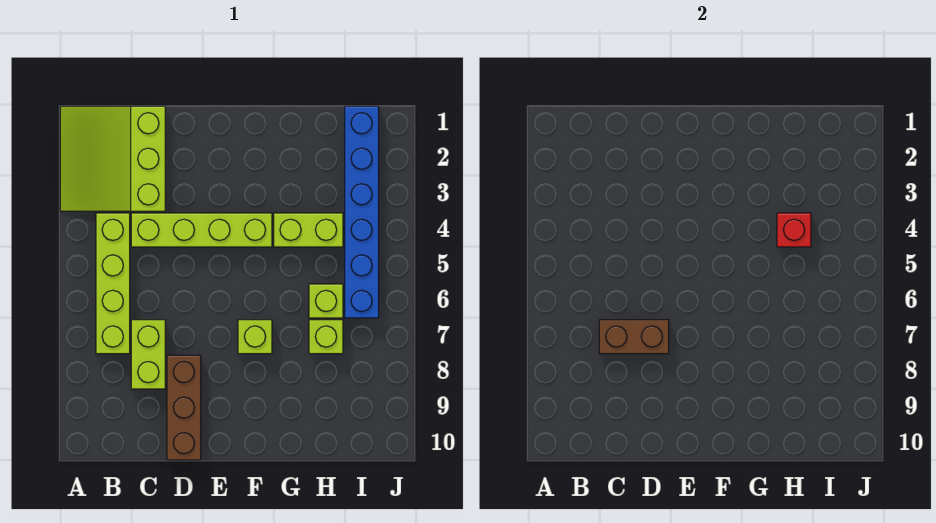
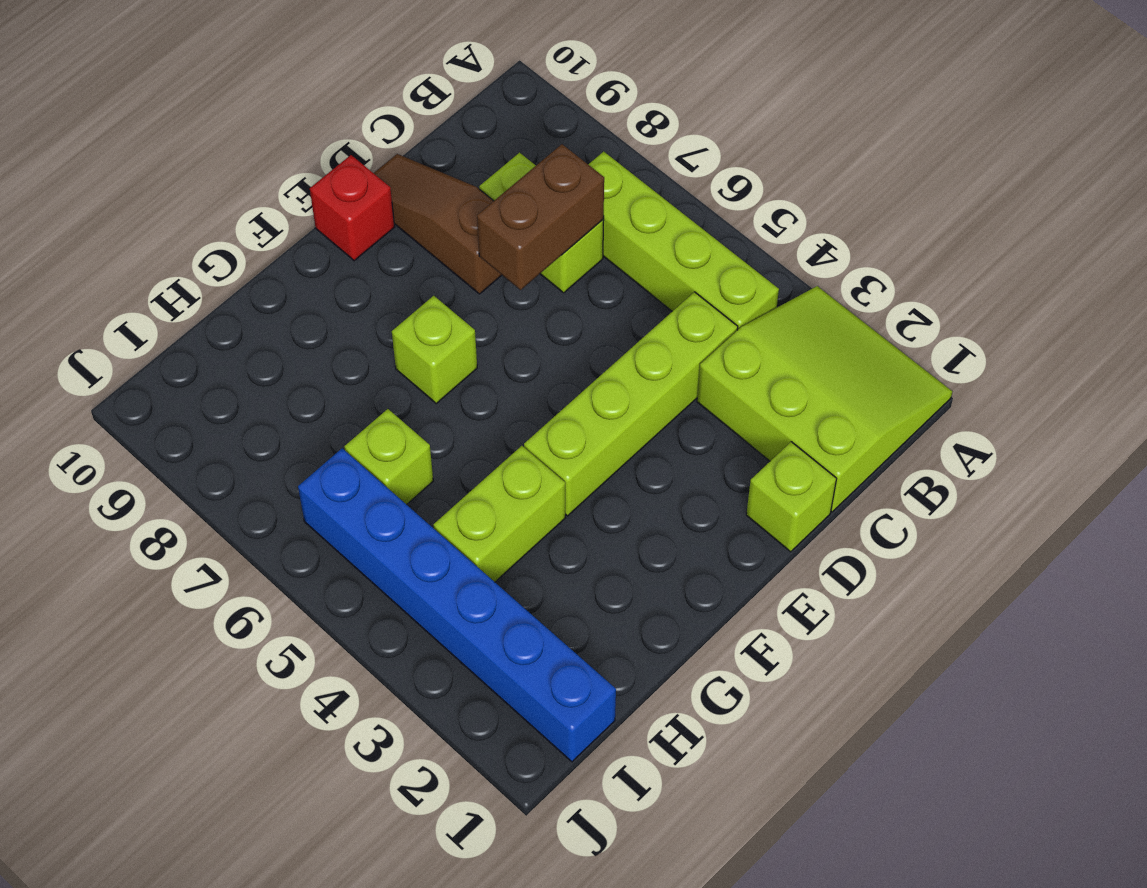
brown 1x3 brick [167,355,201,460] -> brown 1x3 slope [374,154,502,294]
red 1x1 brick [777,213,811,247] -> red 1x1 brick moved to [310,155,395,261]
lime 1x1 brick [309,320,343,354] -> lime 1x1 brick moved to [746,442,837,552]

